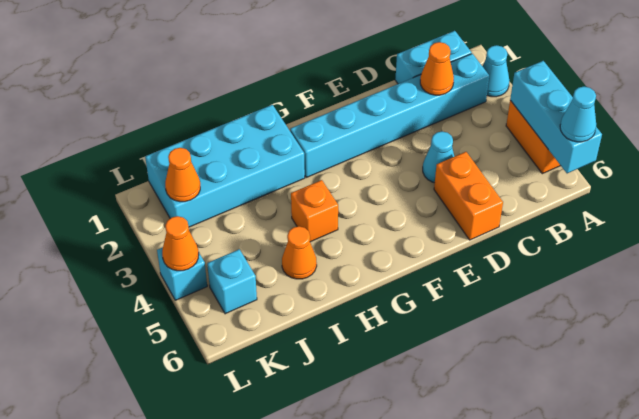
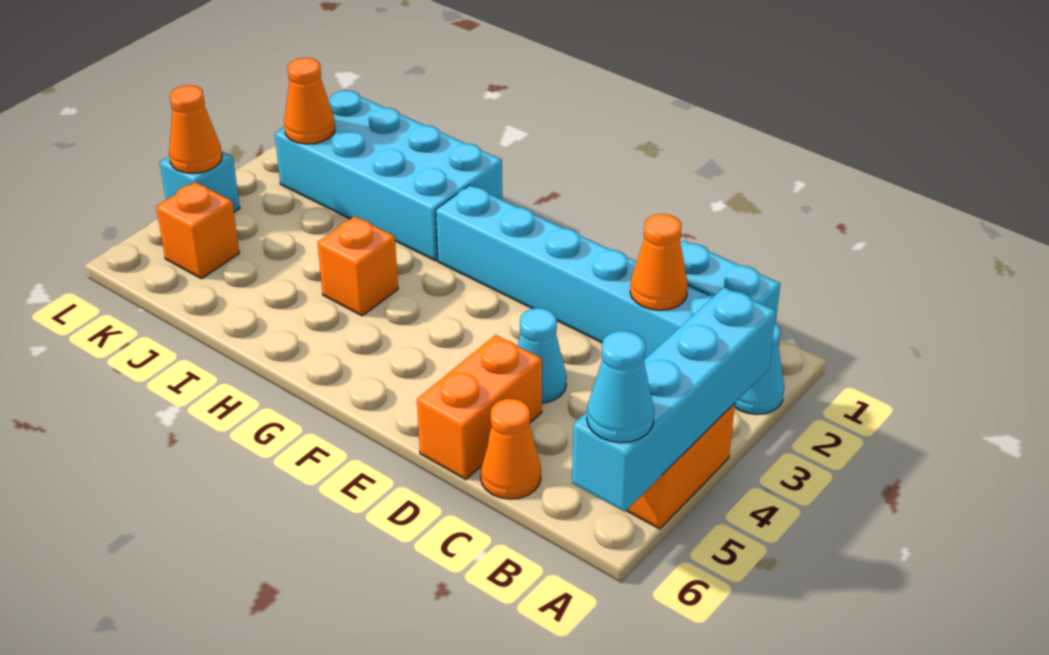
cyan 1x3 brick [510,61,602,173] -> cyan 1x4 brick [572,287,776,512]
orange 1x1 cone [282,226,317,279] -> orange 1x1 cone moved to [480,399,541,499]
cyan 1x1 brick [207,249,257,314] -> orange 1x1 brick [156,182,239,279]

